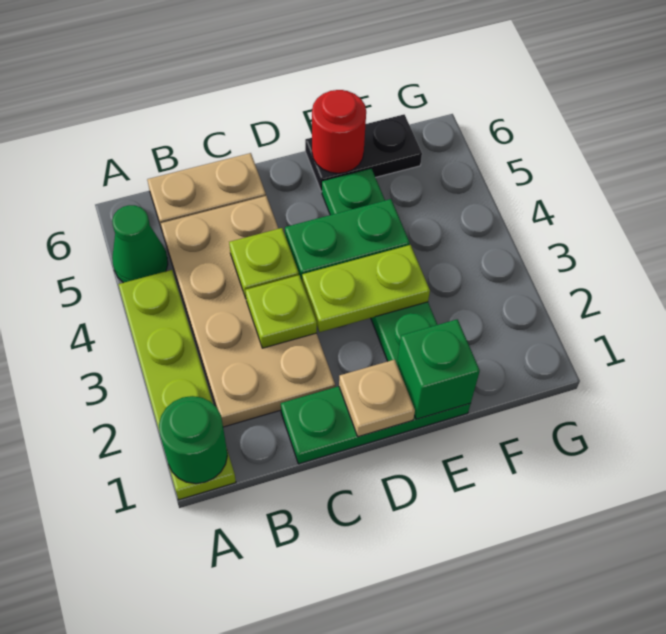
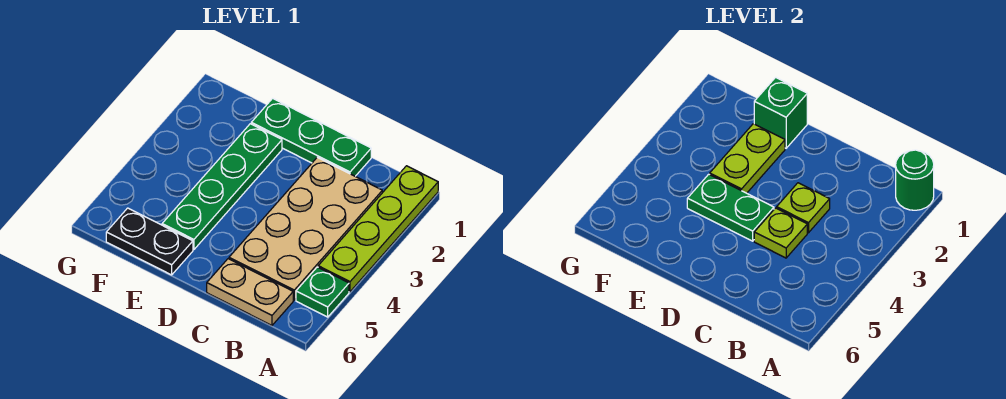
green 1x1 cone [112,205,168,283] -> green 1x1 plate [296,267,349,317]
tan 1x1 plate [339,360,415,437] -> none
lime 1x2 plate [302,245,430,332] -> lime 1x2 plate turned to [710,124,785,193]
red 1x1 round brick [312,90,366,173] -> none

